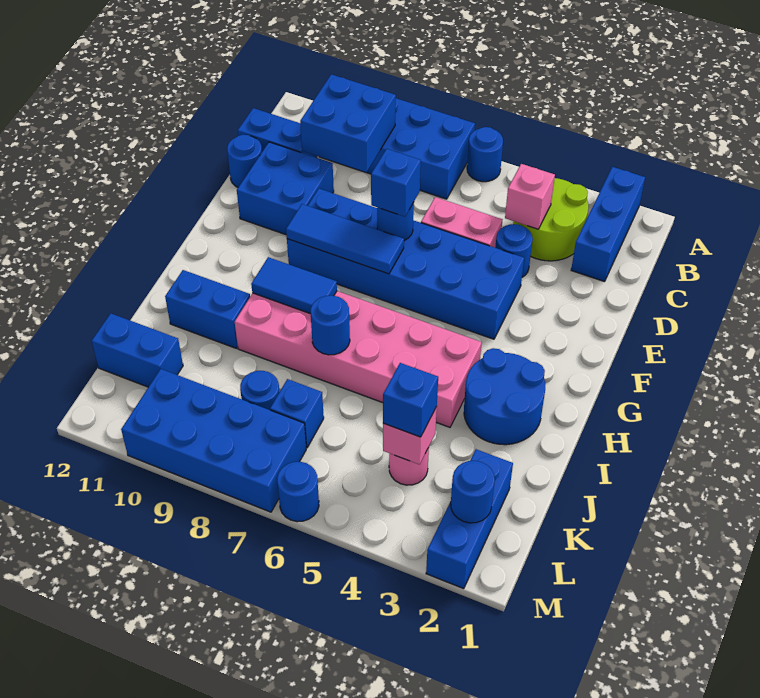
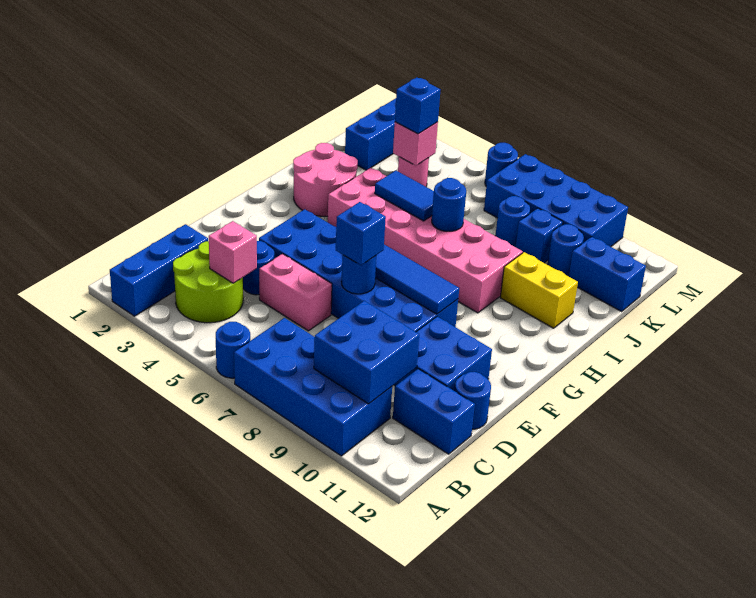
blue 2x2 round brick [464,348,545,445] -> pink 2x2 round brick [293,143,358,216]
blue 1x2 tile [251,257,337,314] -> blue 1x2 tile moved to [375,171,434,221]
blue 1x2 brick [165,270,250,348] -> yellow 1x2 brick [500,252,578,328]
blue 1x1 brick [270,379,324,448] -> blue 1x1 brick moved to [516,208,563,263]
blue 1x1 round brick [451,461,495,523] -> blue 1x1 round brick moved to [548,224,584,276]

